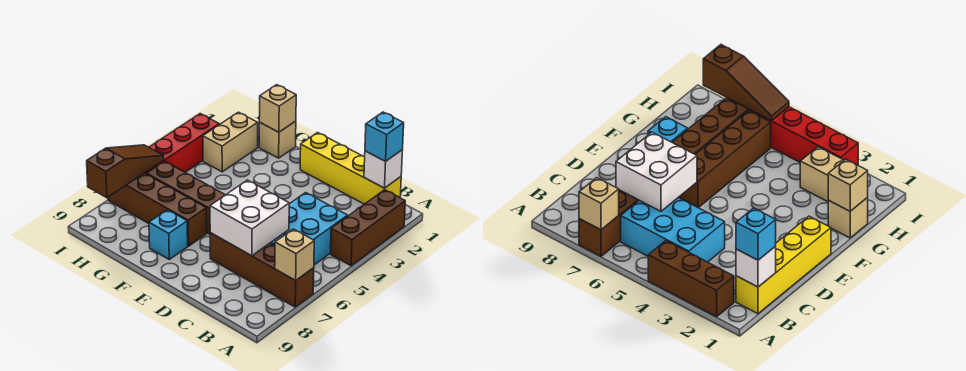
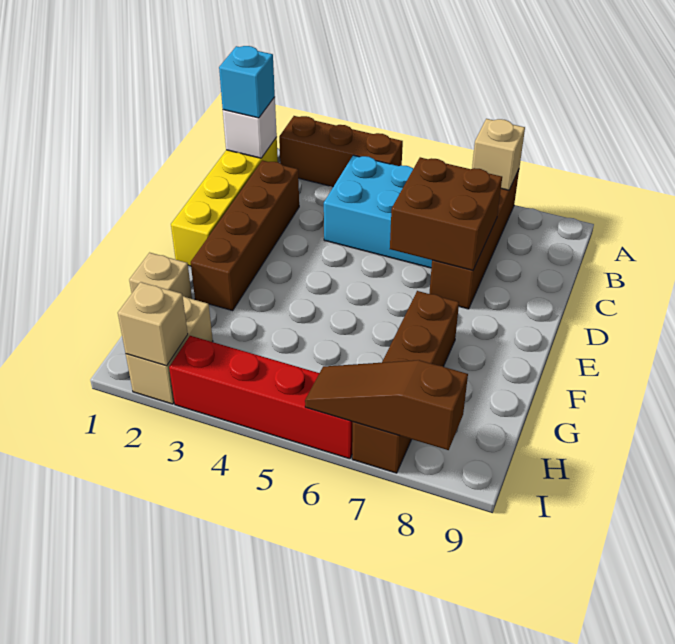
white 2x2 brick [210,180,289,256] -> brown 2x2 brick [390,157,502,271]
brown 1x4 brick [147,161,225,234] -> brown 1x4 brick moved to [191,161,299,311]
cyan 1x1 brick [149,210,188,259] -> none
tan 1x1 brick [259,85,296,132] -> tan 1x1 brick moved to [118,282,188,366]
tan 1x2 brick [203,112,258,172] -> tan 1x2 brick turned to [126,296,213,404]

